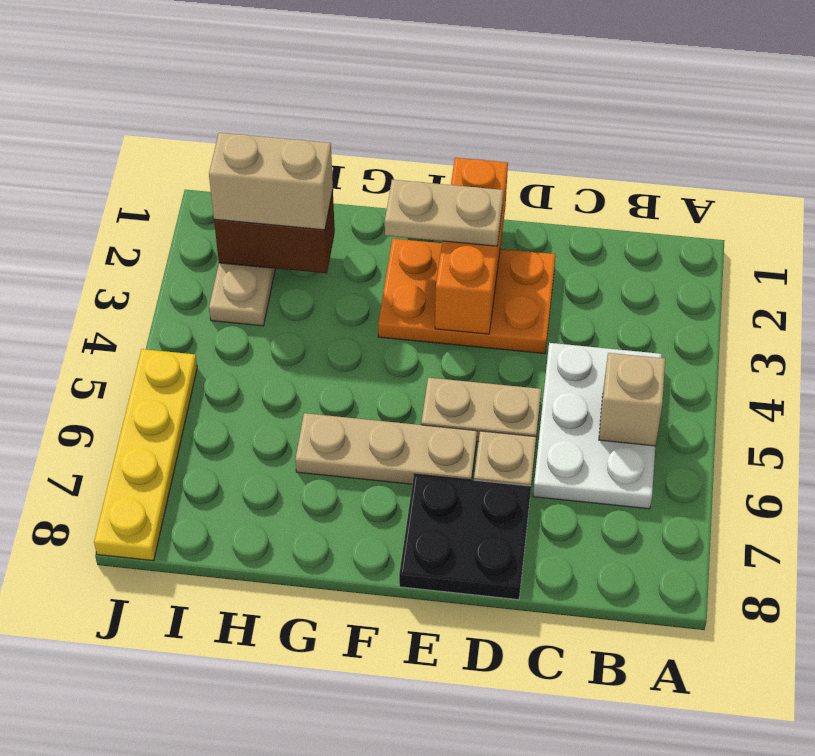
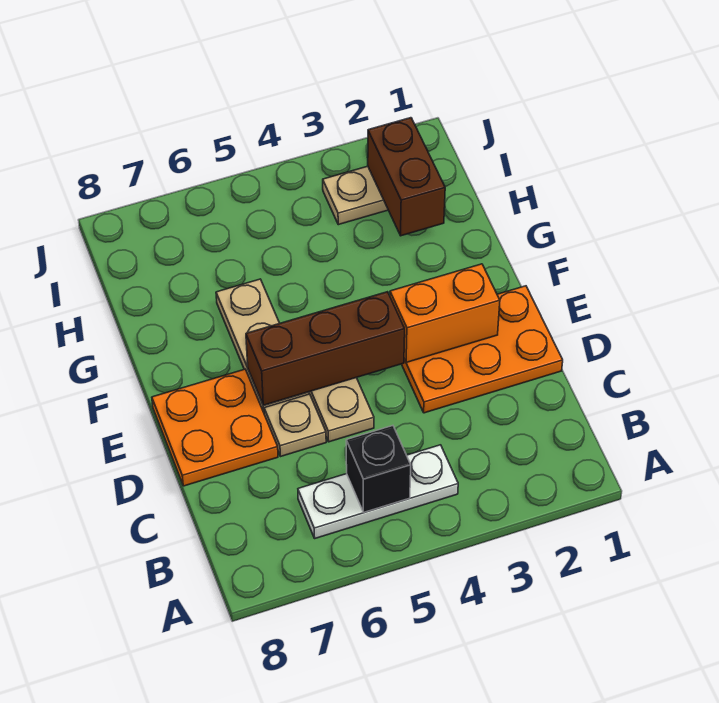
white 2x3 plate [533,343,662,509] -> white 1x3 plate [298,445,458,538]
tan 1x1 brick [599,353,665,446] -> black 1x1 brick [346,426,411,512]
orange 2x3 plate [378,239,556,354] -> orange 2x3 plate turned to [402,286,563,413]
black 2x2 plate [399,474,531,600] -> orange 2x2 plate [152,369,278,486]
orange 1x3 brick [435,158,508,334] -> orange 1x2 brick [390,264,500,362]
tan 1x2 plate [385,180,503,246] -> none
none -> brown 1x3 brick [246,292,405,405]
tan 1x2 brick [209,133,333,230] -> none
yellow 1x4 plate [94,349,197,561] -> none

